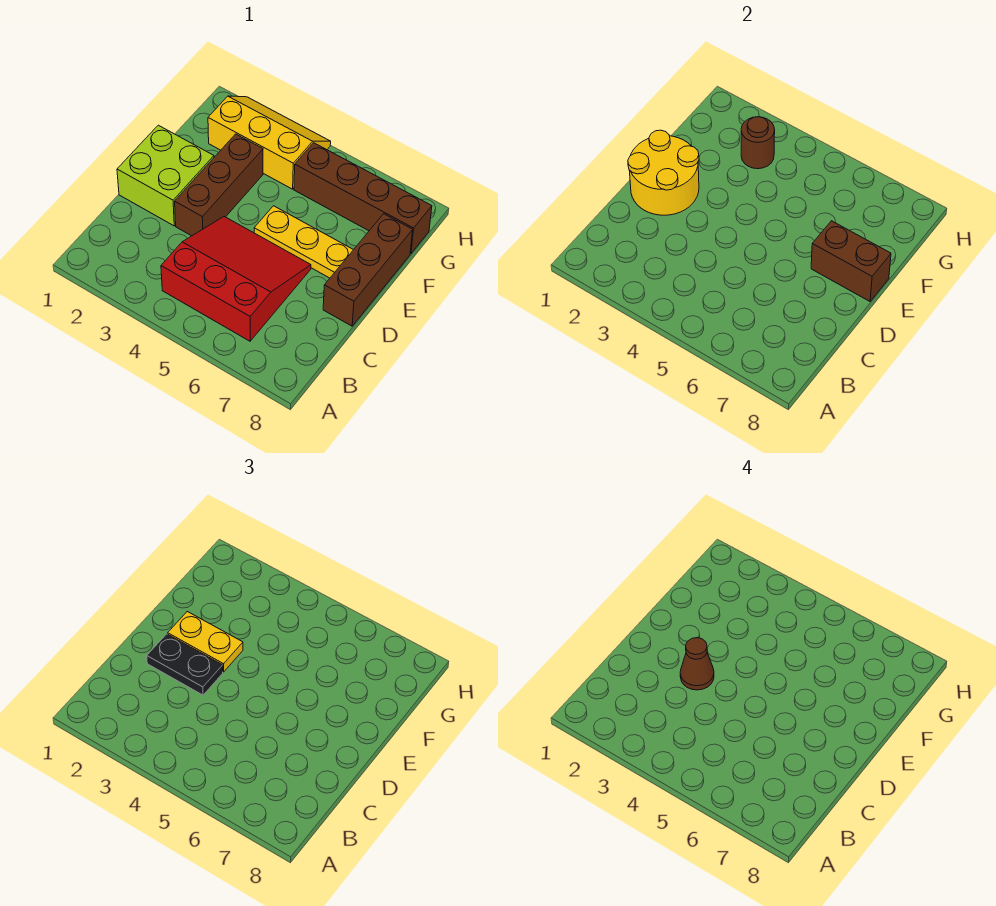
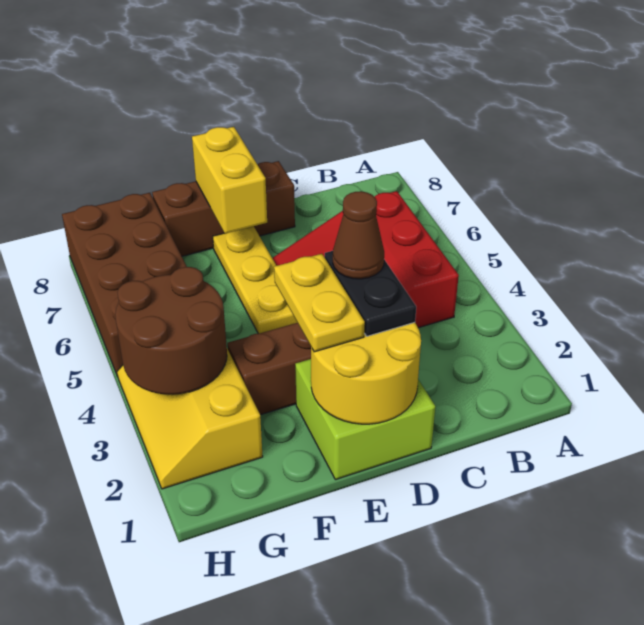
brown 1x2 brick [811,221,891,301] -> yellow 1x2 brick [192,127,267,234]
brown 1x1 round brick [741,117,775,169] -> brown 2x2 round brick [115,267,227,395]
brown 1x4 brick [294,143,432,253] -> brown 2x4 brick [62,193,187,377]

